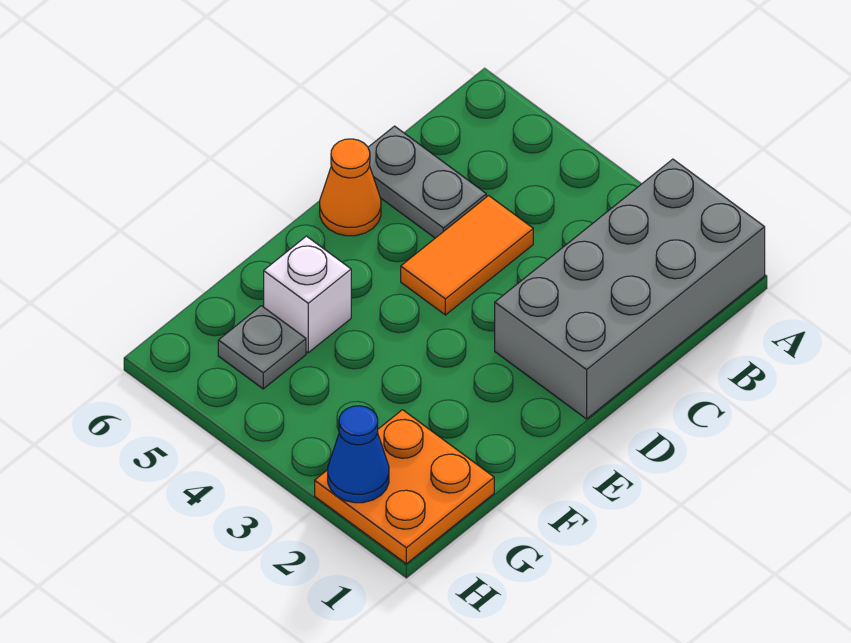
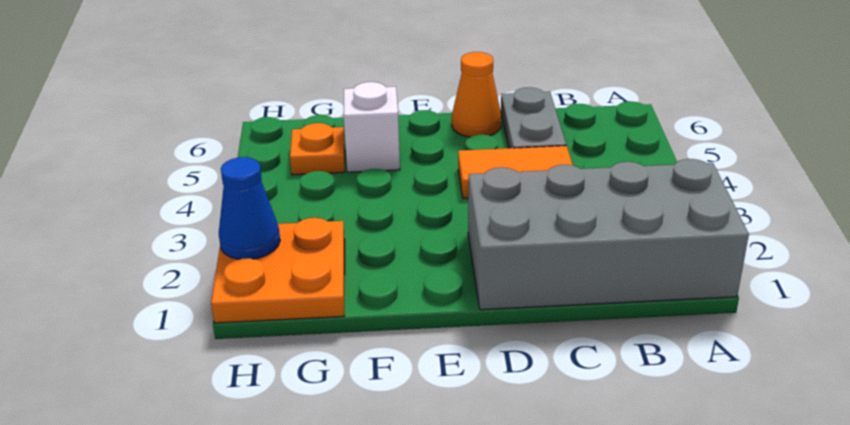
grey 1x1 plate [218,306,306,389] -> orange 1x1 plate [290,123,345,175]

